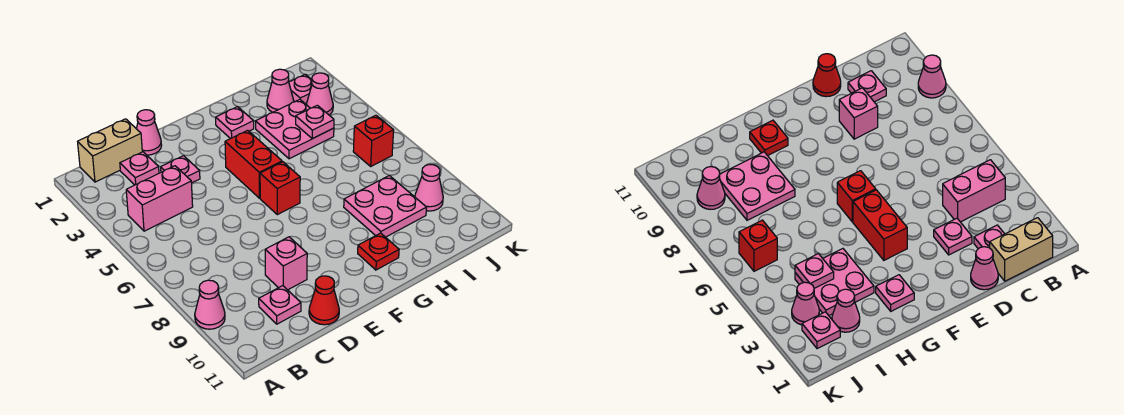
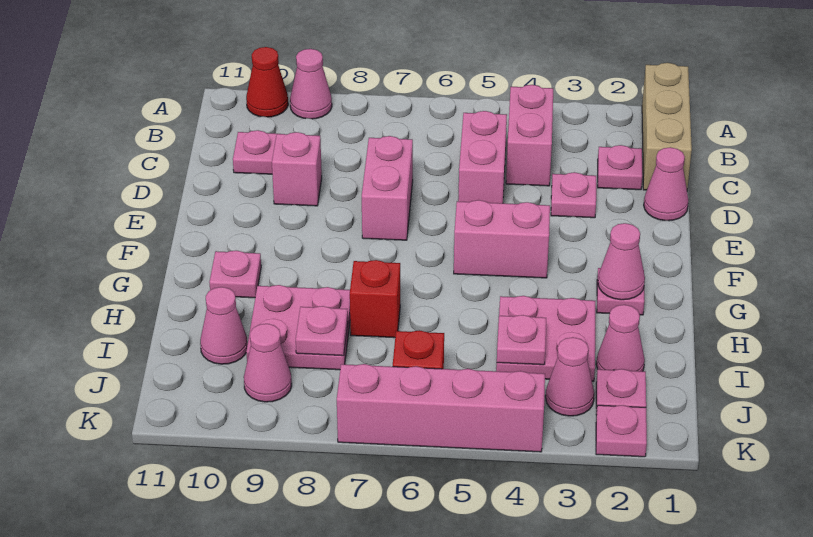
tan 1x2 brick [78,119,142,182] -> tan 1x3 brick [642,63,692,190]
none -> pink 1x2 brick [458,111,507,203]
none -> pink 1x2 brick [362,136,413,240]
red 1x1 cone [309,276,339,325] -> red 1x1 cone moved to [246,47,288,117]
red 1x2 brick [225,130,282,198] -> pink 1x2 brick [454,200,550,278]
red 1x1 brick [260,162,300,215] -> red 1x1 brick moved to [350,260,400,338]
none -> pink 1x1 cone [598,223,645,300]
red 1x1 plate [358,233,399,270] -> pink 1x1 plate [209,250,261,298]
none -> pink 1x1 plate [296,306,348,356]
none -> pink 1x1 cone [200,287,247,364]
none -> pink 1x1 plate [596,405,647,457]
none -> pink 1x4 brick [337,364,545,452]

